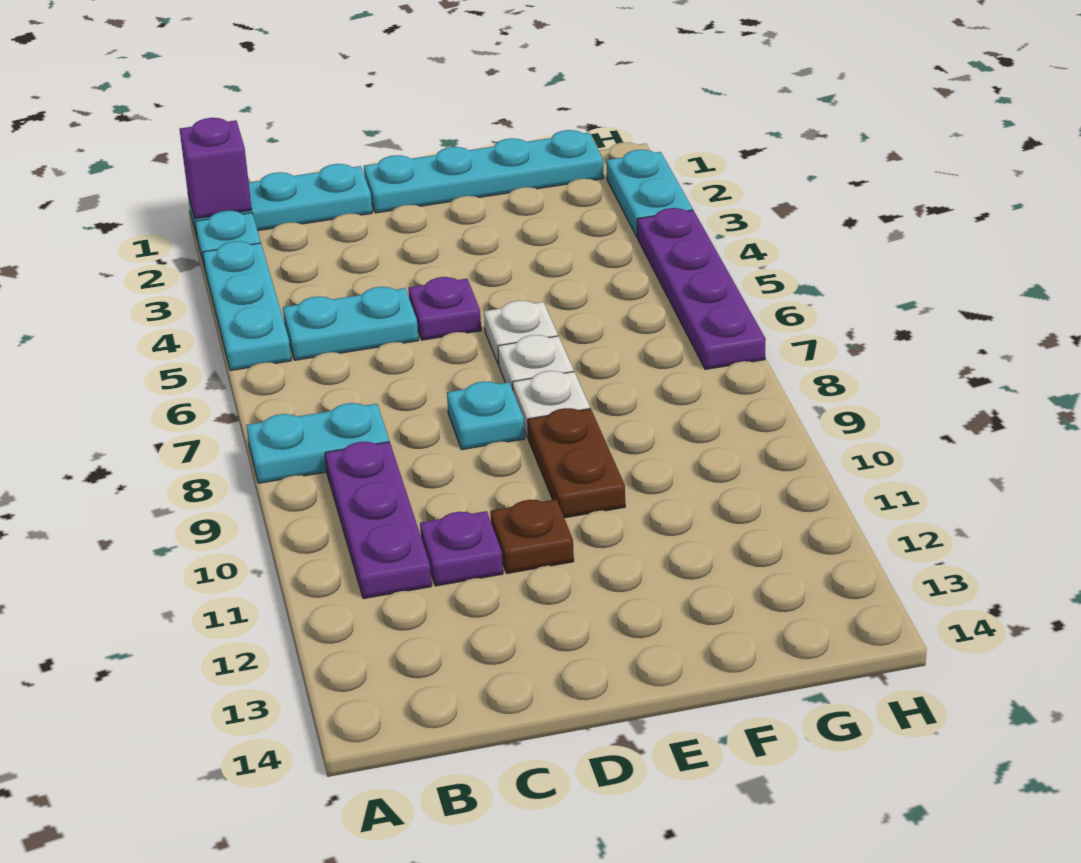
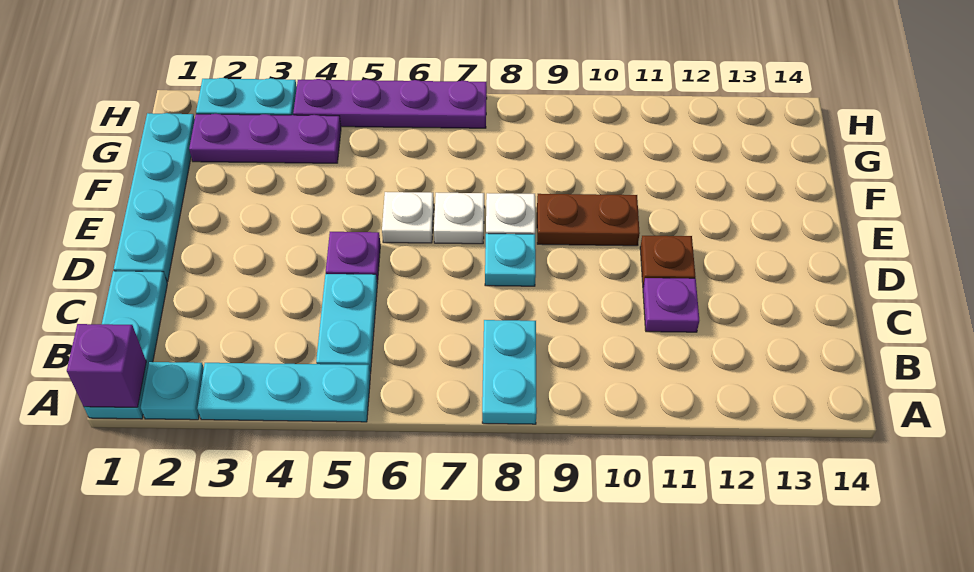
purple 1x3 plate [325,442,432,599] -> purple 1x3 plate moved to [189,114,341,163]

